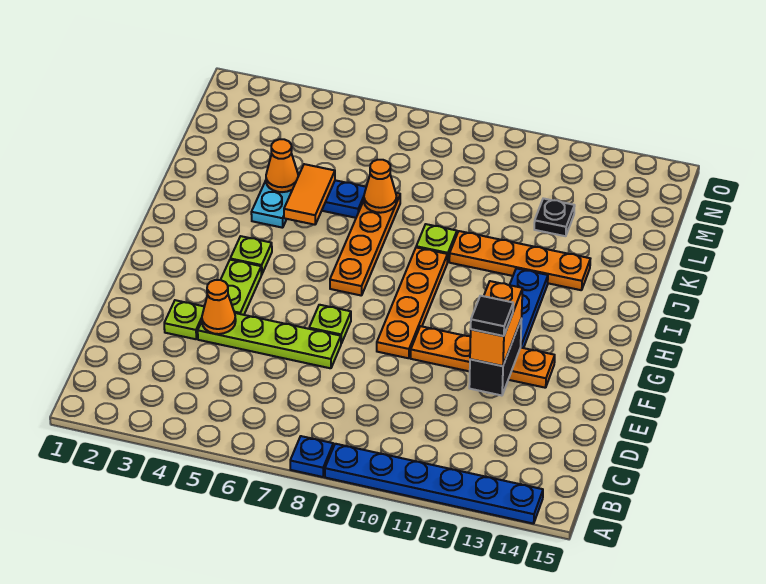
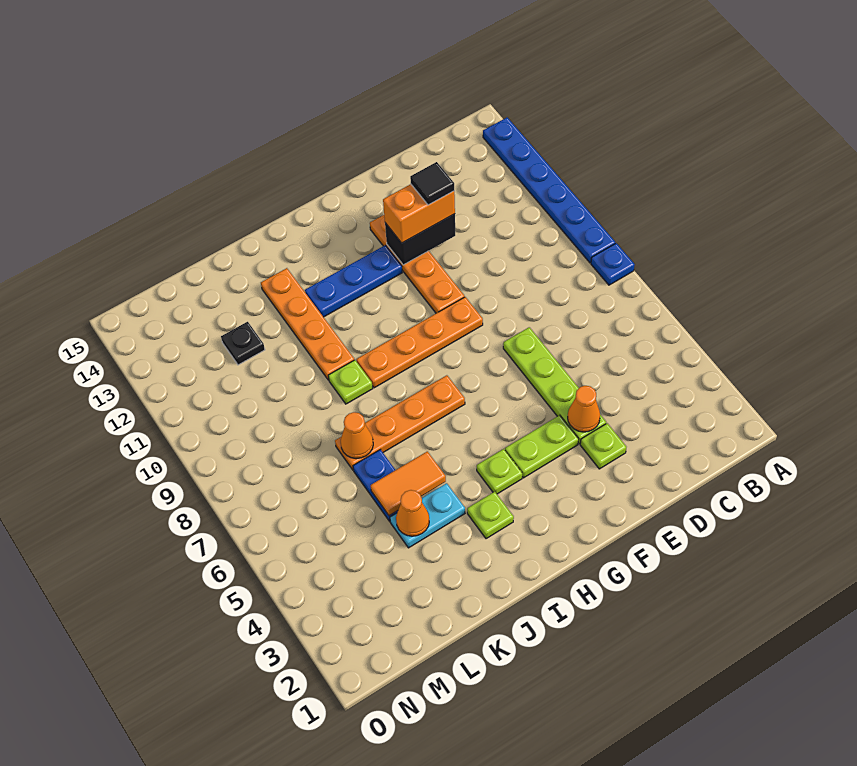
lime 1x1 plate [309,305,351,343] -> lime 1x1 plate moved to [467,492,514,539]

